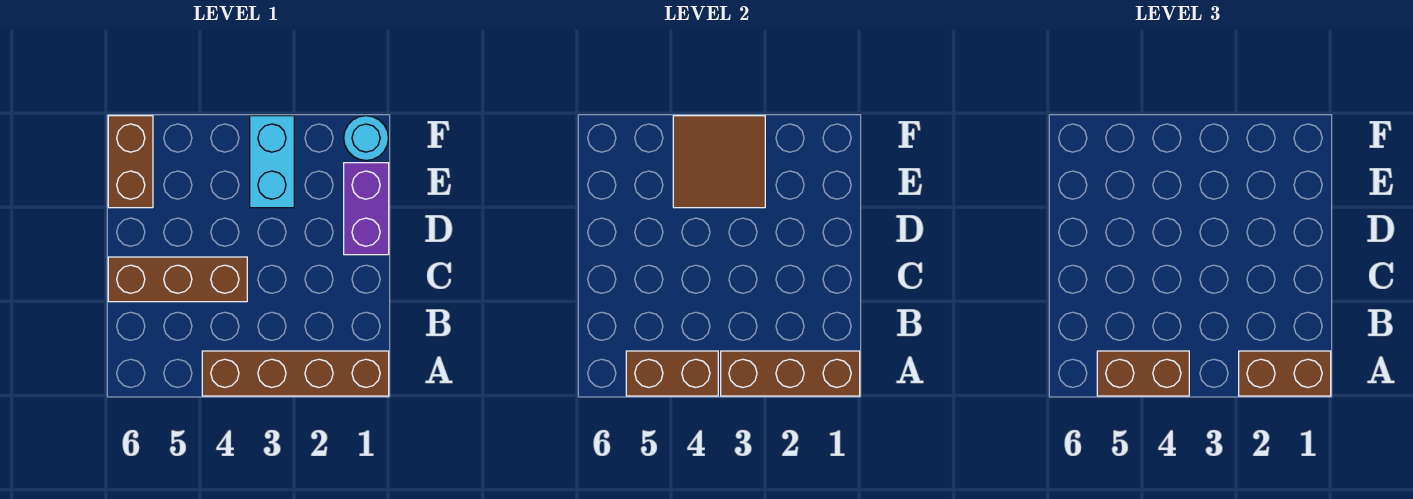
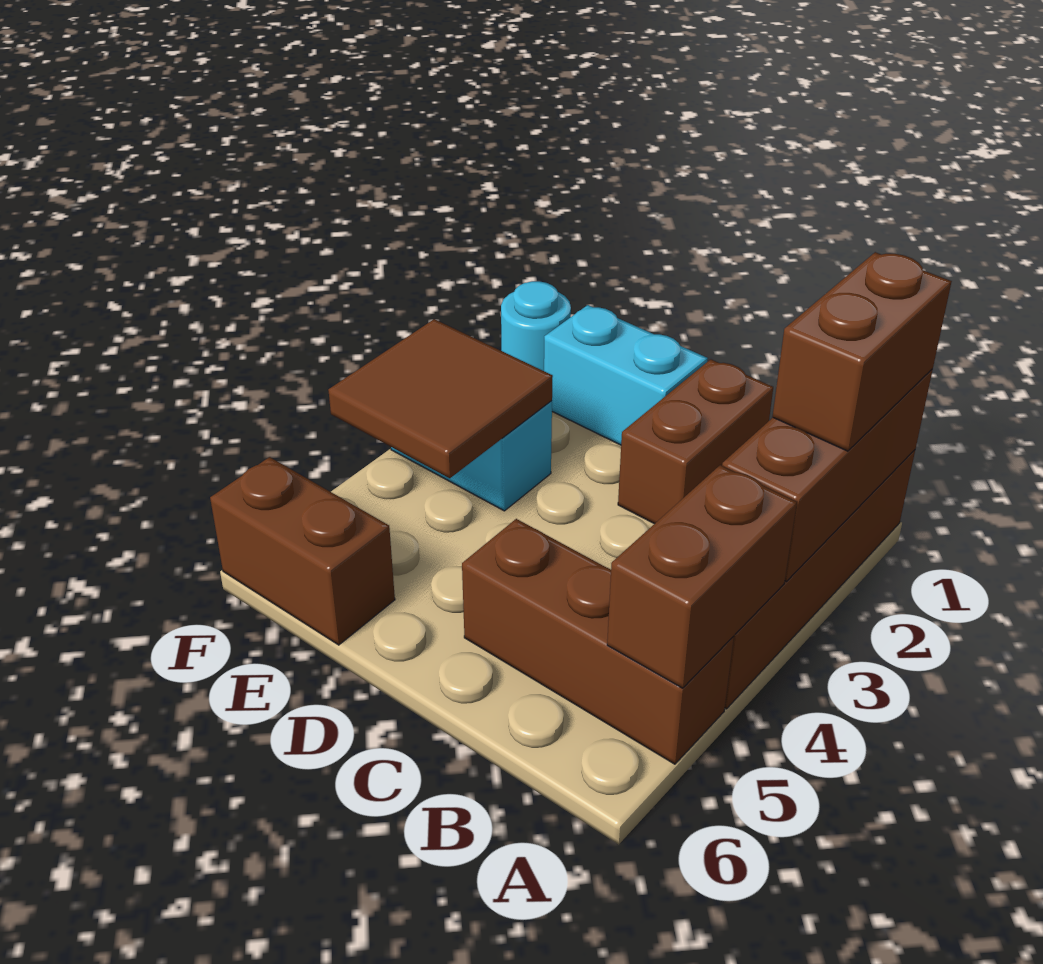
brown 1x2 brick [1097,351,1189,396] -> brown 1x2 brick moved to [618,359,773,524]
brown 1x3 brick [108,257,247,302] -> brown 1x3 brick turned to [462,519,734,764]
purple 1x2 brick [344,163,389,255] -> cyan 1x2 brick [544,305,708,445]

